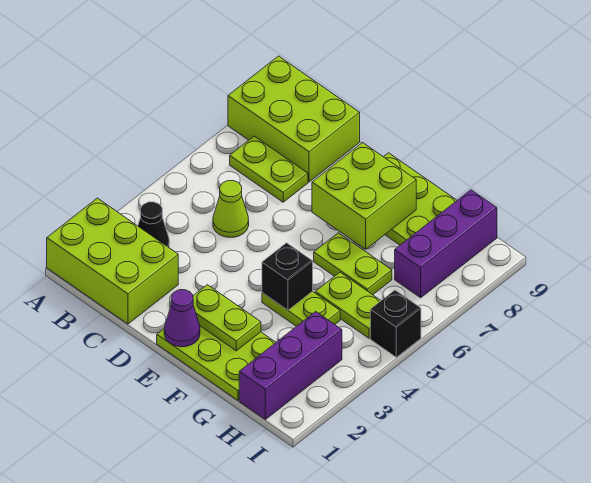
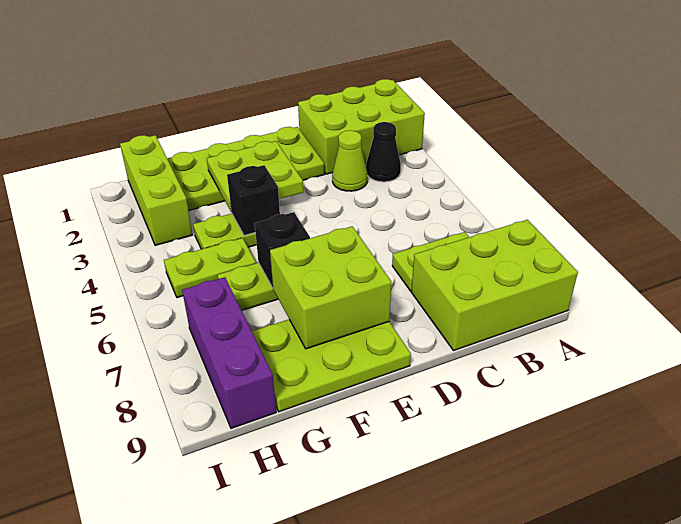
lime 1x1 cone [213,181,249,237] -> lime 1x1 cone moved to [332,130,368,191]
lime 2x3 plate [157,326,276,400] -> lime 2x4 plate [167,127,324,211]
purple 1x1 cone [164,290,200,347] -> none
lime 1x2 plate [193,285,261,351] -> lime 2x2 plate [207,141,303,211]
purple 1x3 brick [239,312,342,419] -> lime 1x3 brick [120,135,192,245]
black 1x1 brick [370,290,421,357] -> black 1x1 brick moved to [255,212,310,288]

